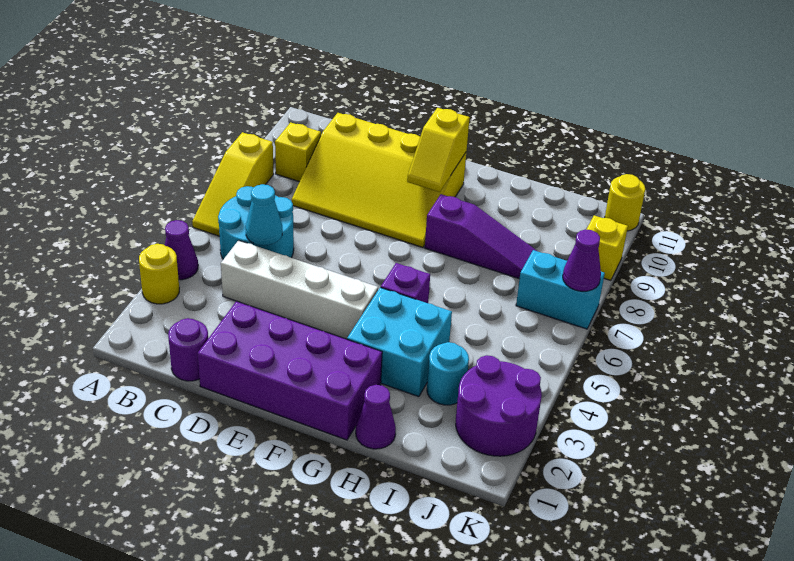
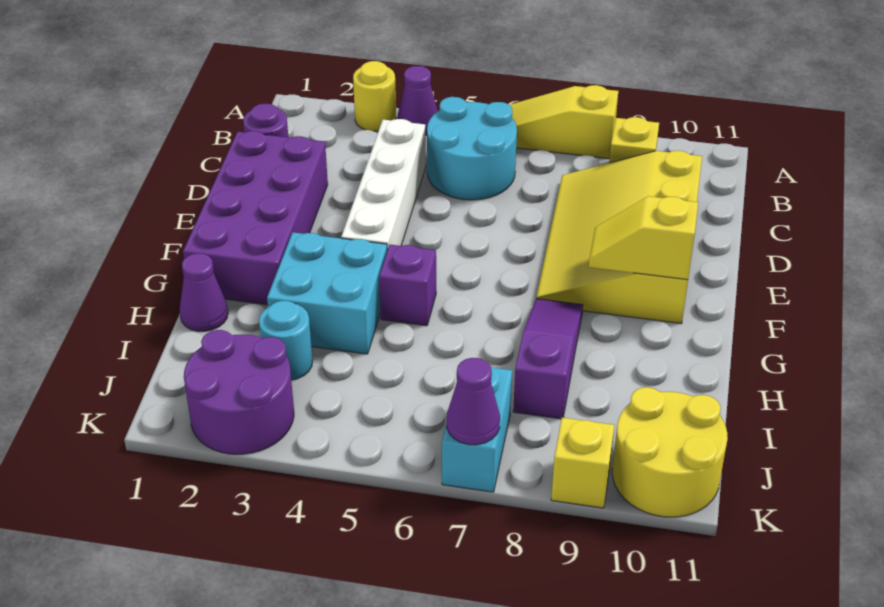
cyan 1x1 cone [246,184,282,245] -> none
purple 1x3 slope [425,194,537,279] -> purple 1x3 slope turned to [513,299,583,419]
yellow 1x1 round brick [605,174,645,231] -> yellow 2x2 round brick [612,387,728,517]

